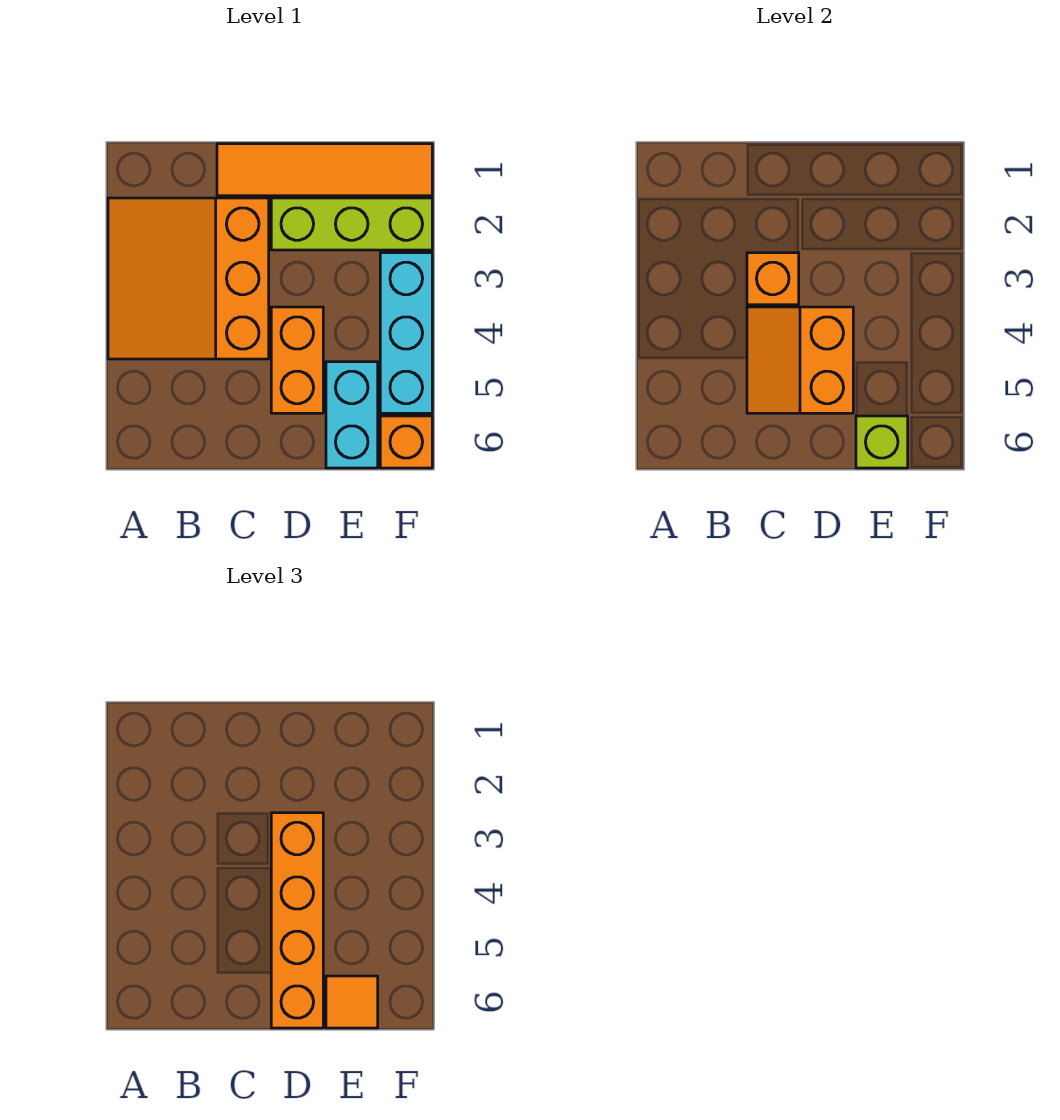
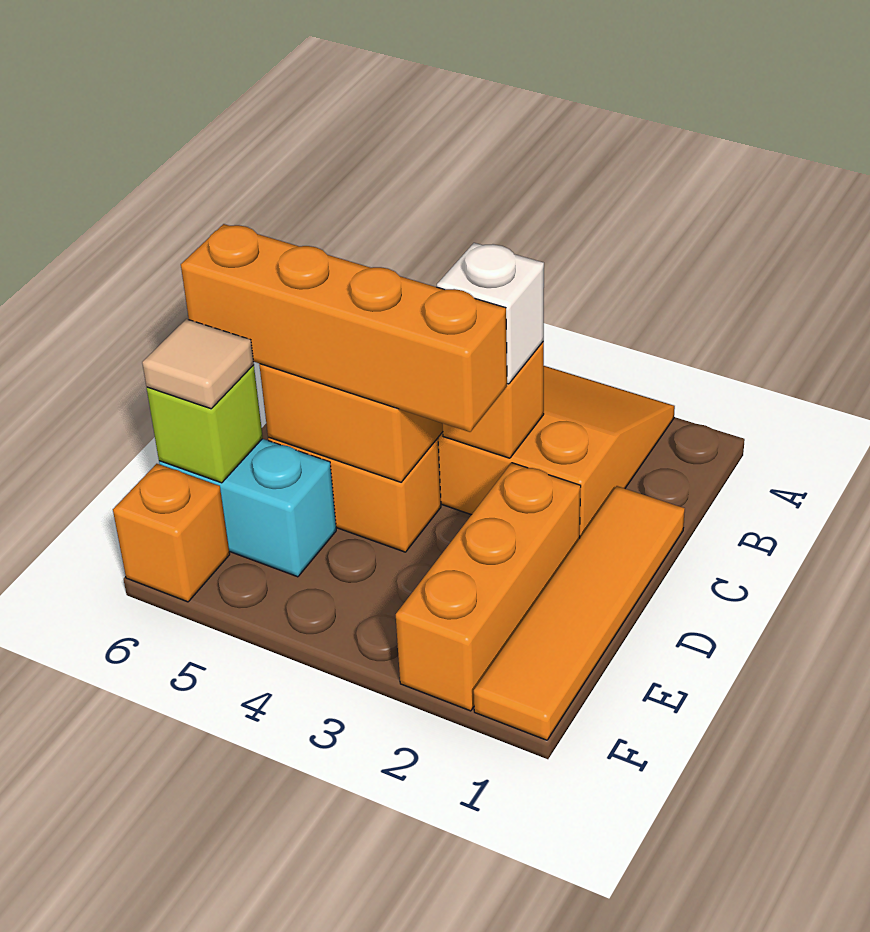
none -> white 1x1 brick [437,243,544,384]
lime 1x3 brick [271,198,432,250] -> orange 1x3 brick [396,463,581,711]
orange 1x1 tile [326,976,378,1028] -> tan 1x1 tile [142,319,254,409]
cyan 1x3 brick [380,253,432,413] -> none

